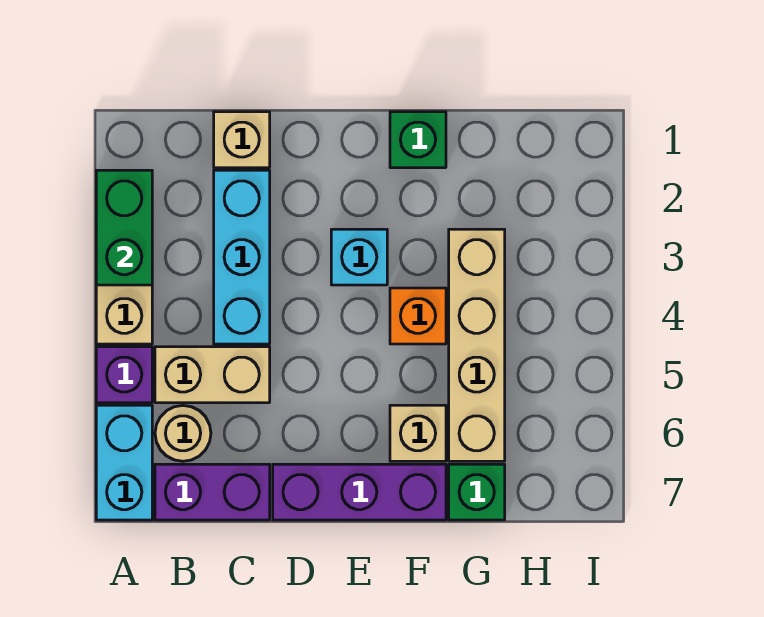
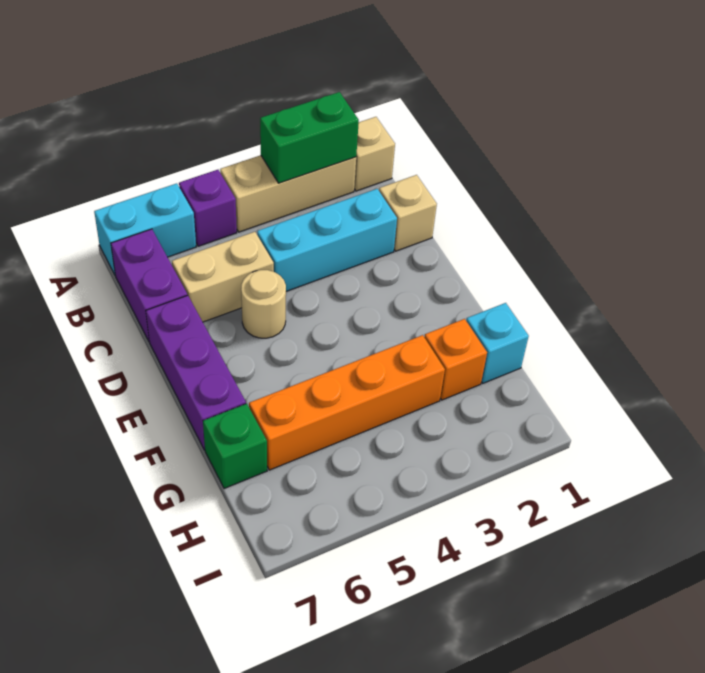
tan 1x2 brick [155,347,270,403] -> tan 1x2 brick turned to [172,232,274,322]
tan 1x1 round brick [155,406,211,461] -> tan 1x1 round brick moved to [241,270,286,338]
cyan 1x1 brick [331,229,387,285] -> cyan 1x1 brick moved to [466,303,529,383]
green 1x1 brick [390,112,446,168] -> none
orange 1x1 brick [390,288,446,344] -> orange 1x1 brick moved to [424,319,487,400]
tan 1x1 brick [390,405,446,461] -> tan 1x1 brick moved to [354,117,395,191]
tan 1x4 brick [449,229,505,461] -> orange 1x4 brick [249,335,445,470]

